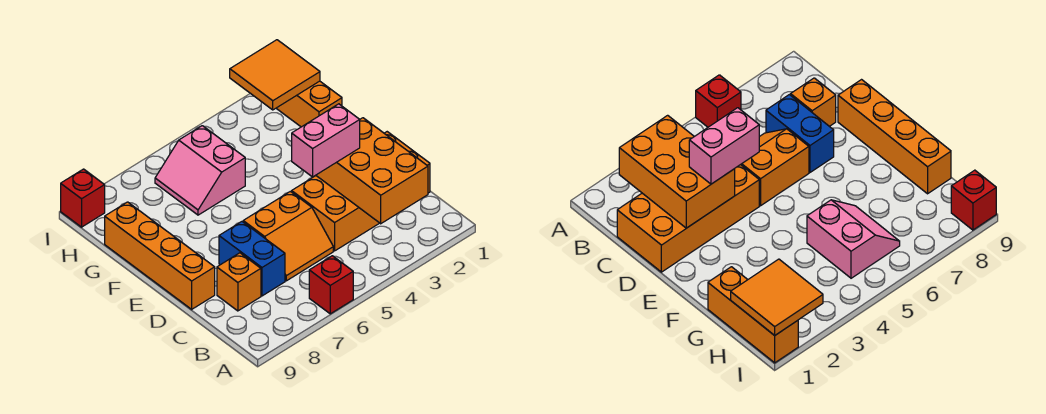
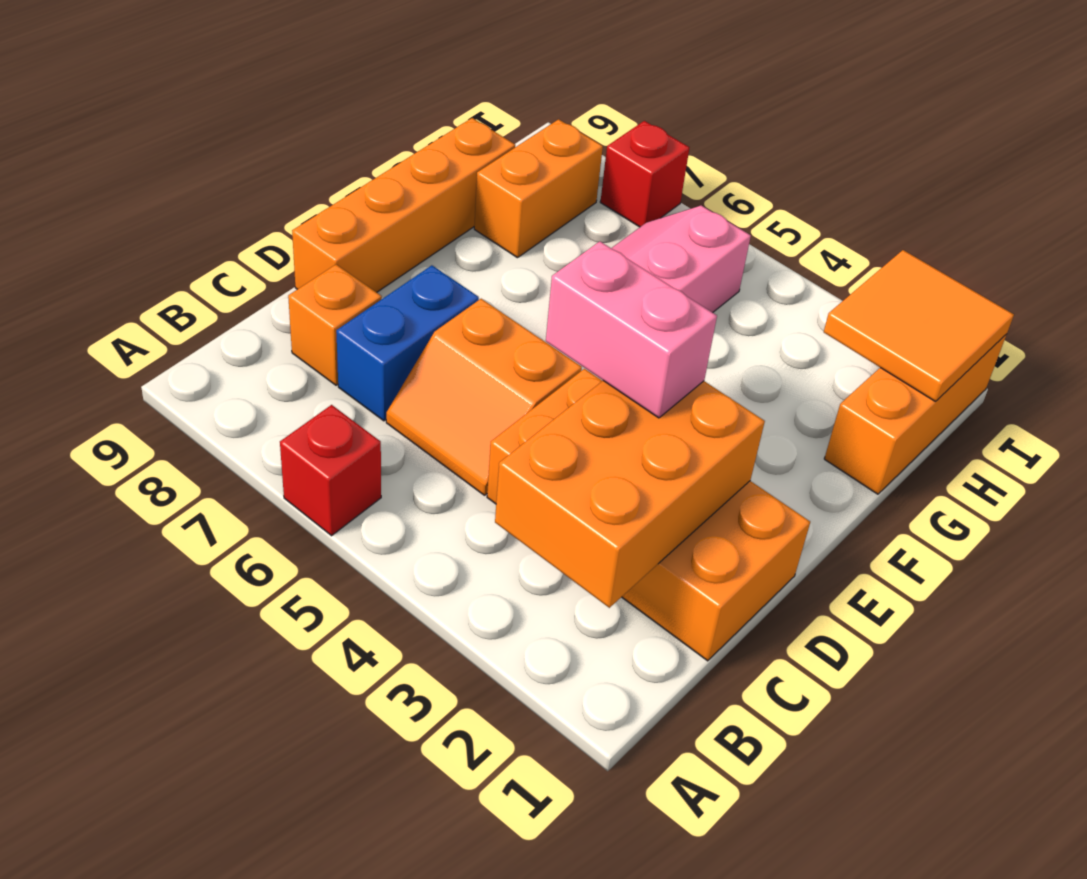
none -> orange 1x2 brick [474,119,603,258]
red 1x1 brick [61,169,105,227] -> red 1x1 brick moved to [600,121,689,227]

